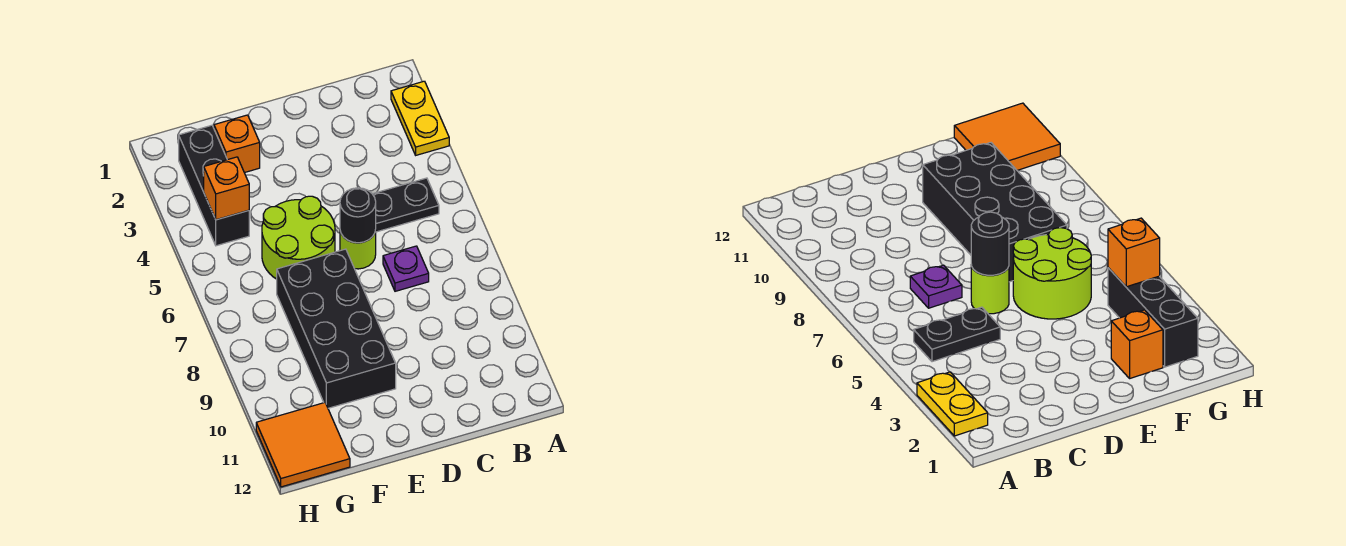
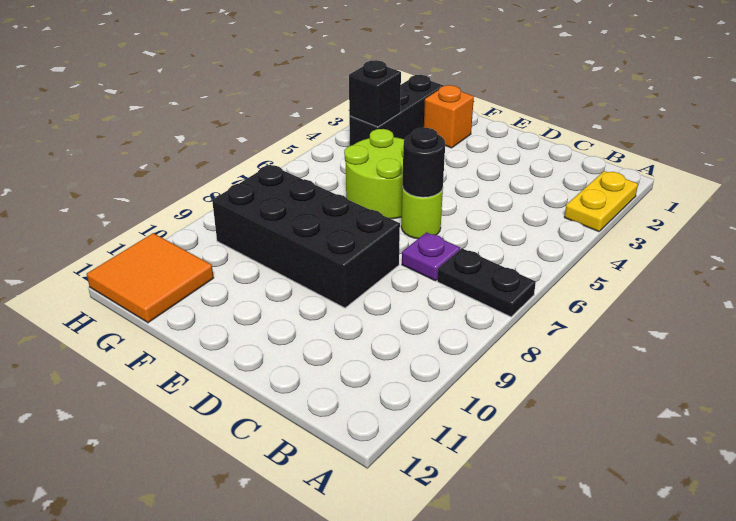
black 1x2 plate [373,178,439,232] -> black 1x2 plate moved to [437,248,536,317]
black 2x4 brick [277,249,396,408] -> black 2x4 brick turned to [212,165,400,308]
orange 1x1 brick [204,157,249,220] -> black 1x1 brick [349,60,401,127]

